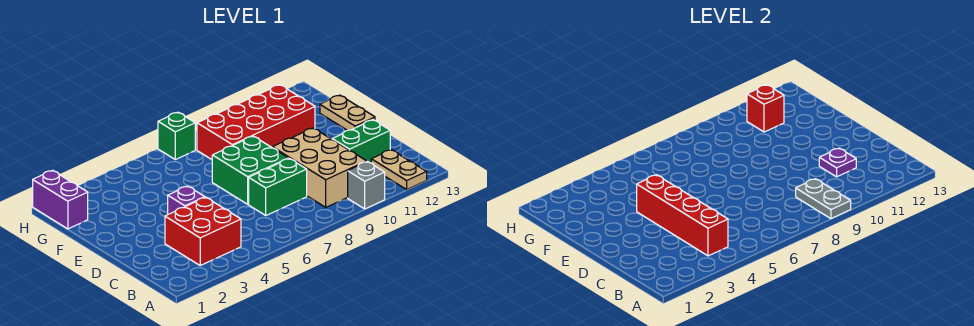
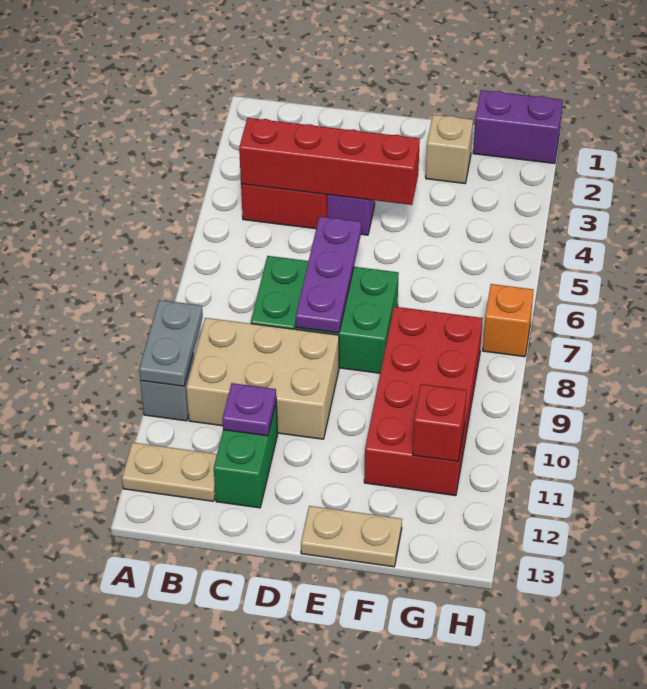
grey 1x2 plate [796,179,851,219] -> grey 1x2 plate turned to [139,300,203,386]
none -> purple 1x3 plate [296,216,361,333]
none -> tan 1x1 brick [426,115,473,183]
green 1x1 brick [158,112,195,160] -> orange 1x1 brick [483,284,534,357]

